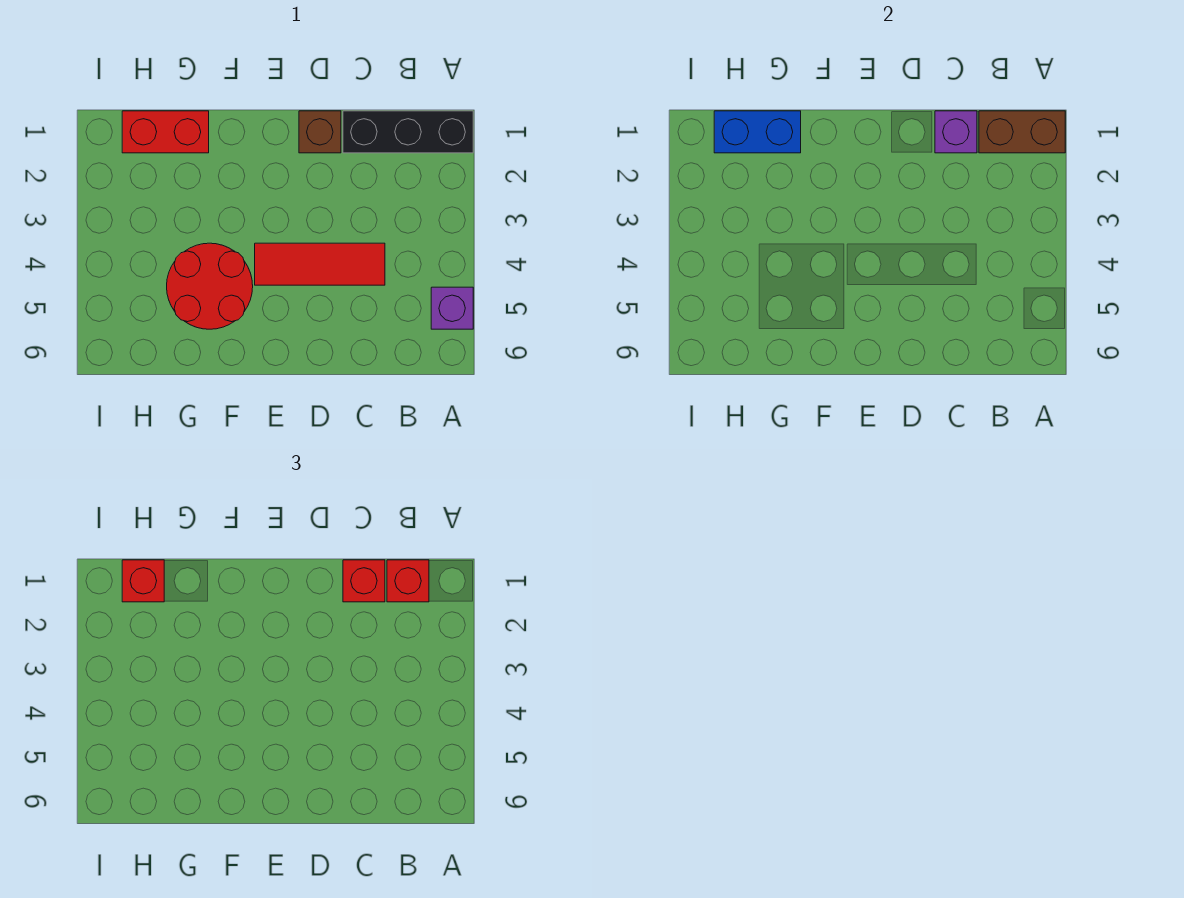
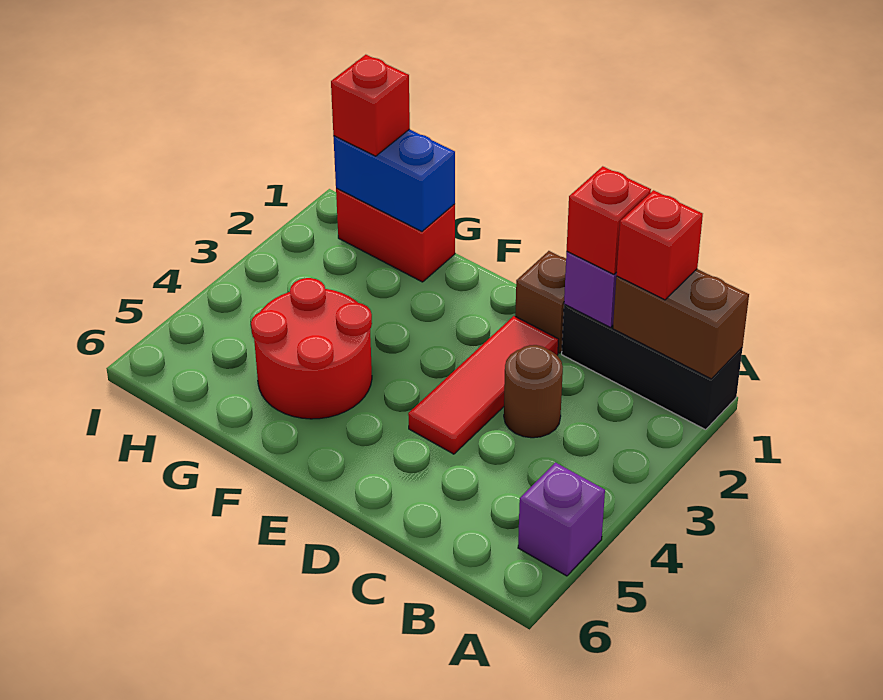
none -> brown 1x1 round brick [504,345,563,438]
red 1x3 tile [255,243,385,285] -> red 1x3 tile turned to [408,316,559,454]

